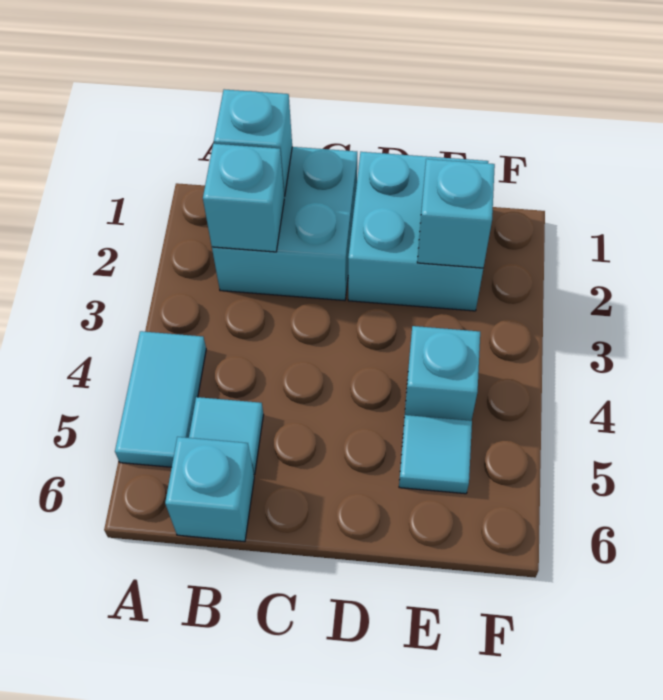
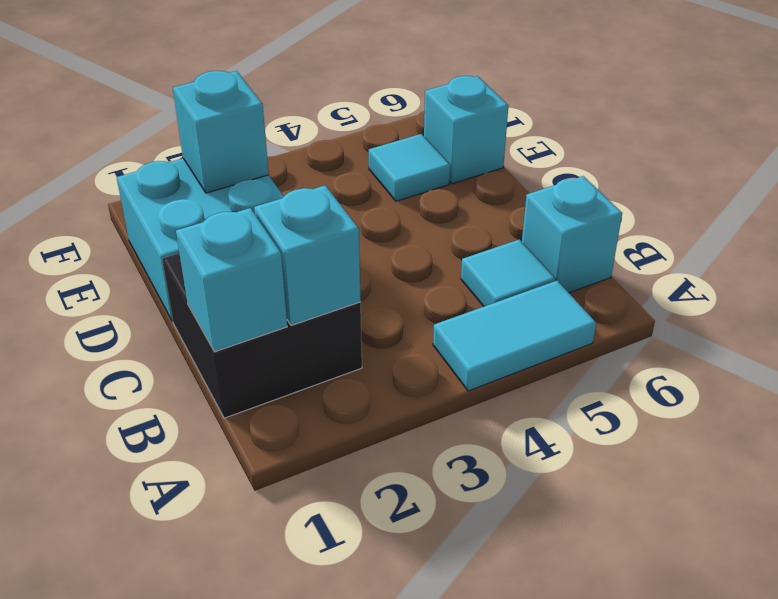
cyan 2x2 brick [212,147,357,301] -> black 2x2 brick [162,253,362,418]
cyan 1x1 brick [405,326,480,421] -> cyan 1x1 brick moved to [424,76,508,184]

